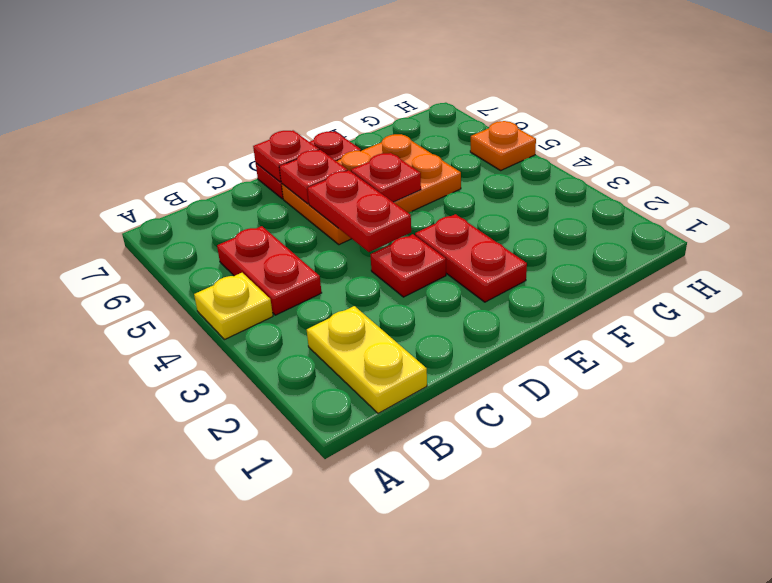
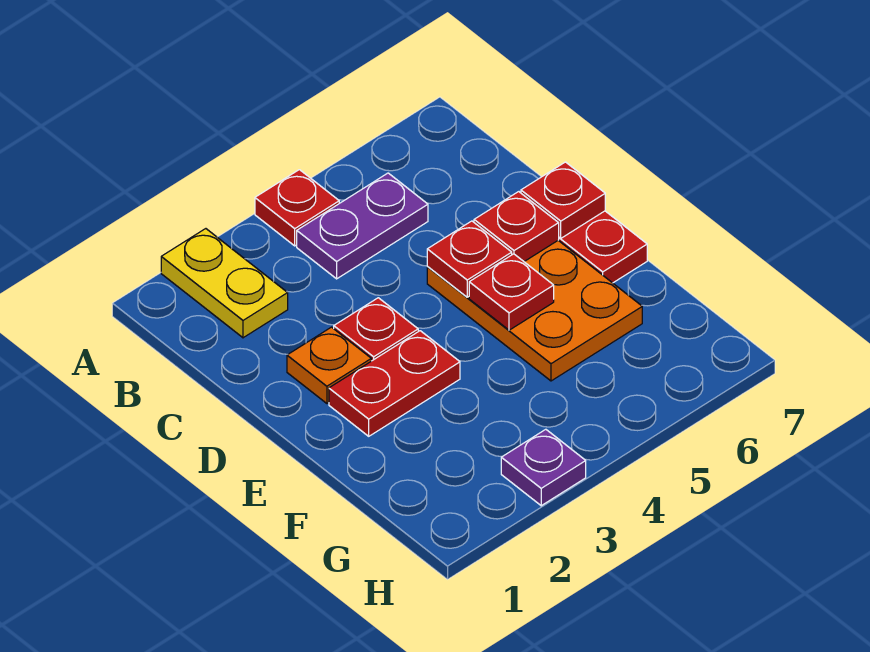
yellow 1x1 plate [194,273,273,340] -> red 1x1 plate [255,170,339,246]
yellow 1x2 plate [307,306,427,413] -> yellow 1x2 plate turned to [161,229,288,338]
red 1x2 plate [217,226,322,315] -> purple 1x2 plate [297,173,428,279]
red 1x2 plate [307,170,411,252] -> red 1x1 plate [427,221,512,297]
none -> purple 1x1 plate [501,429,586,506]
orange 1x1 plate [470,121,536,170] -> orange 1x1 plate moved to [287,327,371,403]

